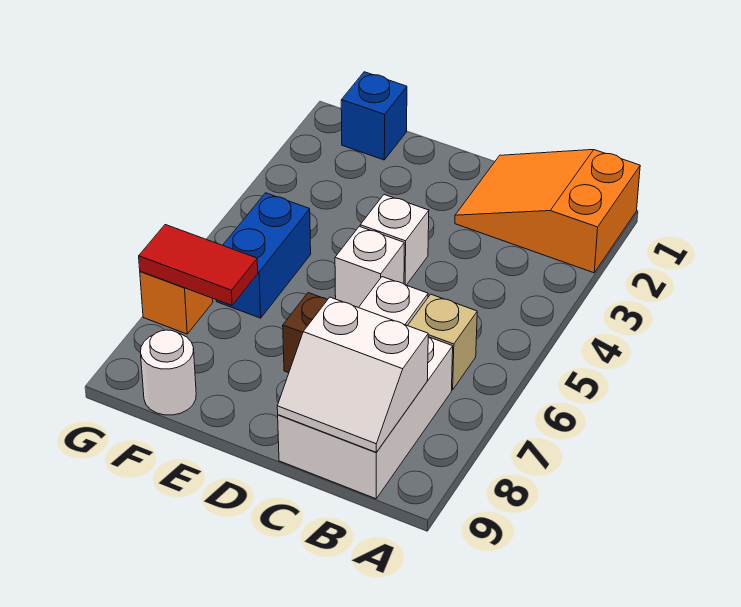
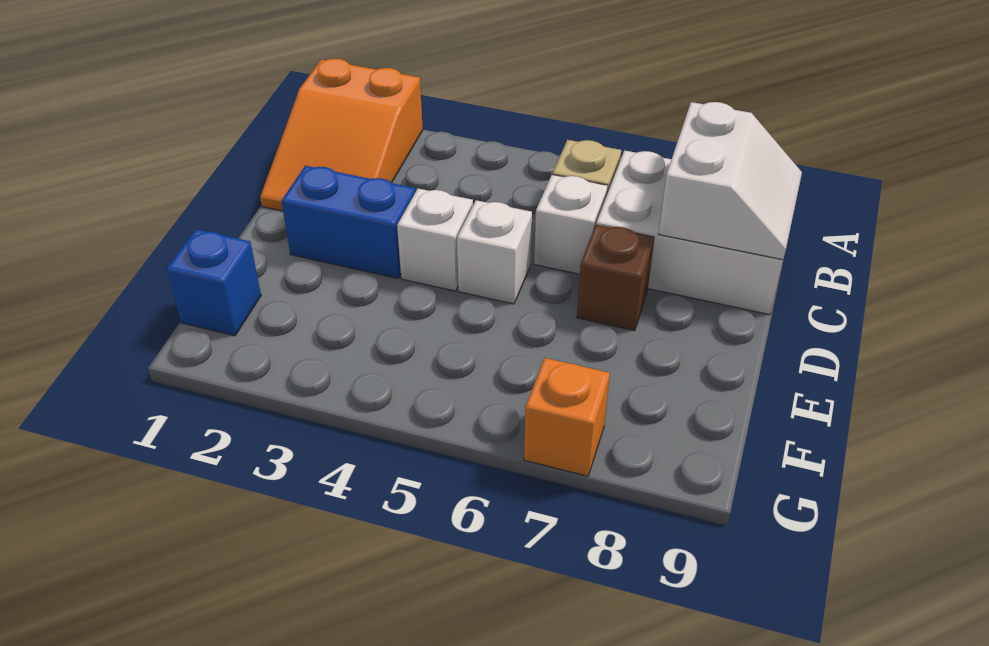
blue 1x2 brick [216,193,311,318] -> blue 1x2 brick moved to [281,166,415,278]
red 1x2 tile [139,225,258,305] -> none
white 1x1 round brick [141,330,196,415] -> none

